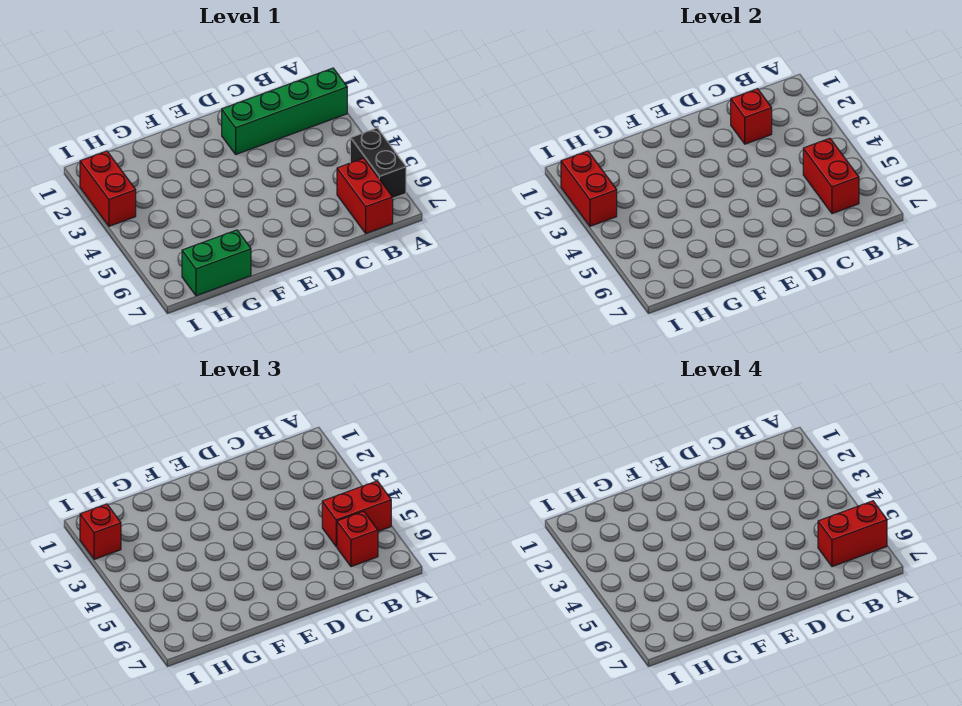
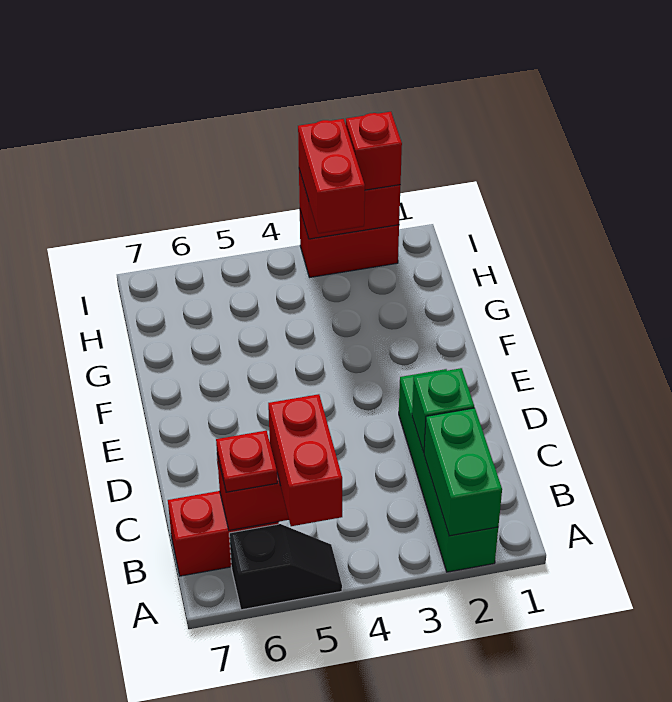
black 1x2 brick [350,128,406,198] -> black 1x2 slope [229,524,342,610]
red 1x2 brick [818,501,887,567] -> red 1x2 brick moved to [298,119,365,233]
red 1x1 brick [337,511,378,567] -> red 1x1 plate [216,431,277,492]
red 1x1 brick [731,89,772,144] -> green 1x1 brick [412,368,474,452]
green 1x2 brick [182,230,251,296] -> green 1x2 brick moved to [424,408,502,536]

